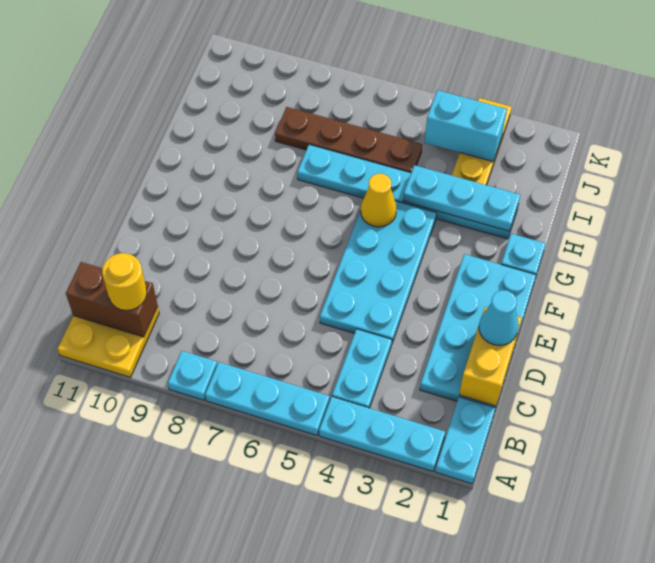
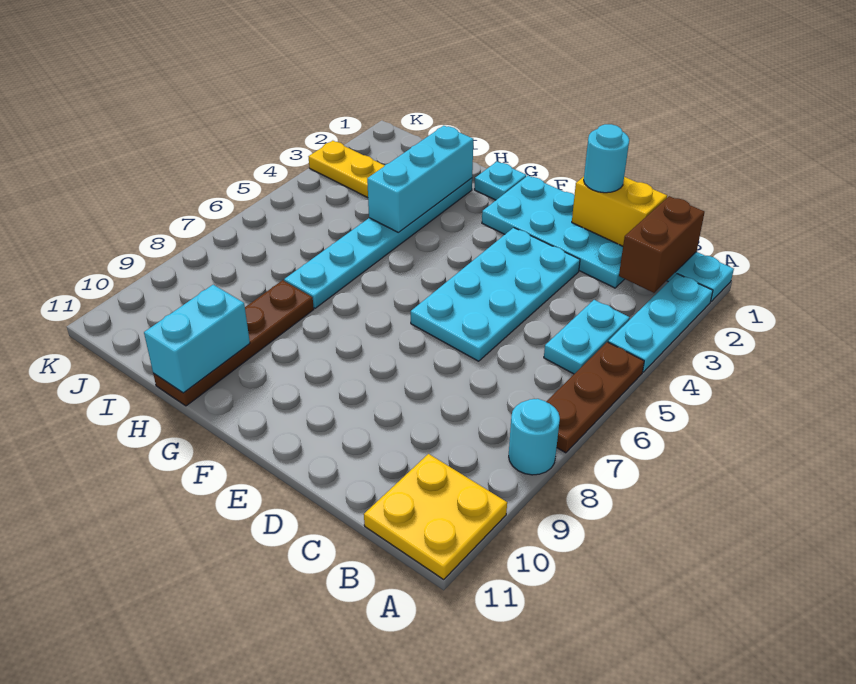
cyan 1x3 plate [205,362,330,435] -> brown 1x3 plate [546,342,644,453]
cyan 1x1 plate [168,351,217,400] -> cyan 1x1 round brick [509,399,560,475]
cyan 1x2 plate [332,329,392,408] -> cyan 1x2 plate turned to [544,300,630,374]
brown 1x2 brick [66,262,158,337] -> brown 1x2 brick moved to [619,196,705,293]
yellow 1x1 round brick [102,253,147,310] -> none
cyan 1x1 cone [479,290,519,346] -> cyan 1x1 round brick [584,124,629,193]
cyan 2x4 plate [320,201,436,343] -> cyan 2x4 plate turned to [411,228,580,361]
yellow 1x1 cone [361,174,397,227] -> none
cyan 1x3 plate [403,165,520,231] -> cyan 1x3 brick [367,126,473,233]
brown 1x4 plate [275,107,422,173] -> brown 1x4 plate moved to [153,280,314,406]
cyan 1x2 brick [425,90,507,161] -> cyan 1x2 brick moved to [144,285,250,393]

